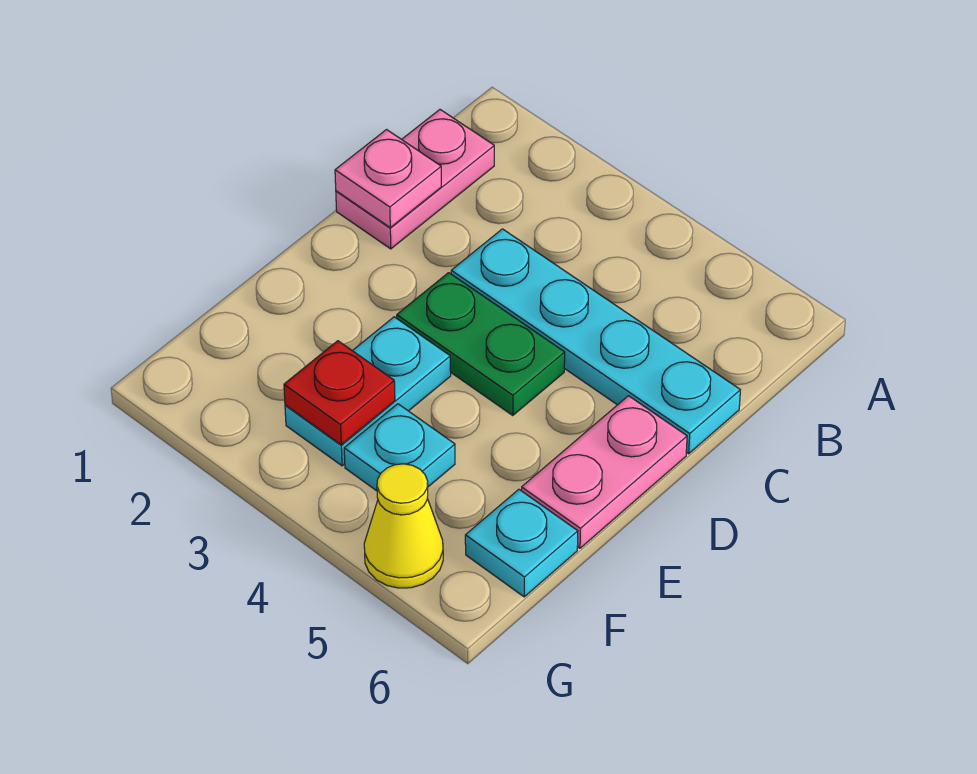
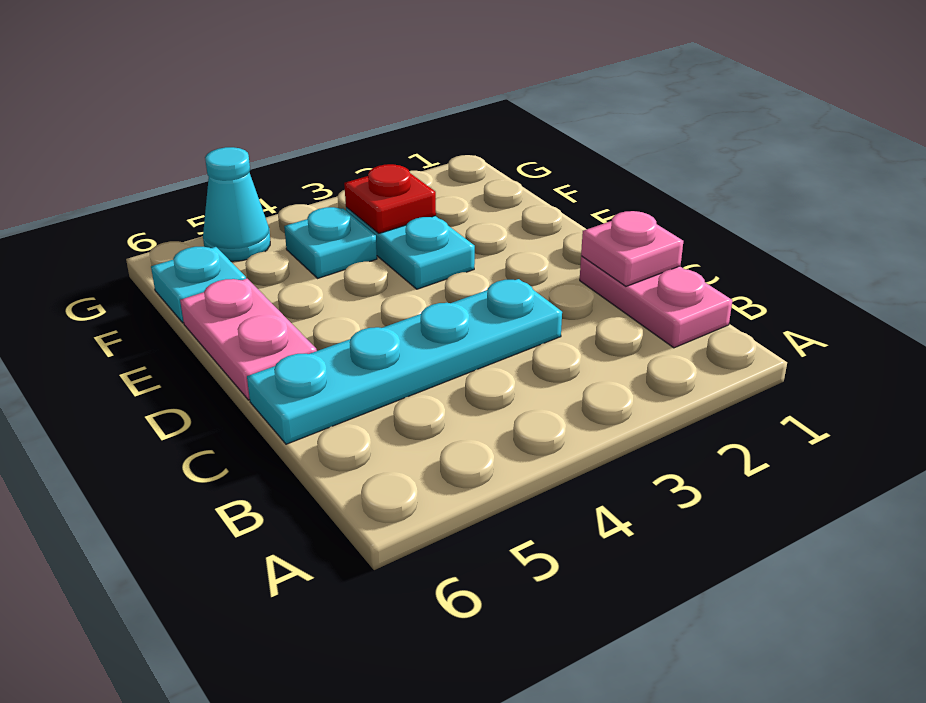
green 1x2 plate [397,273,565,415] -> none
yellow 1x1 cone [364,464,443,588] -> cyan 1x1 cone [203,147,270,261]

